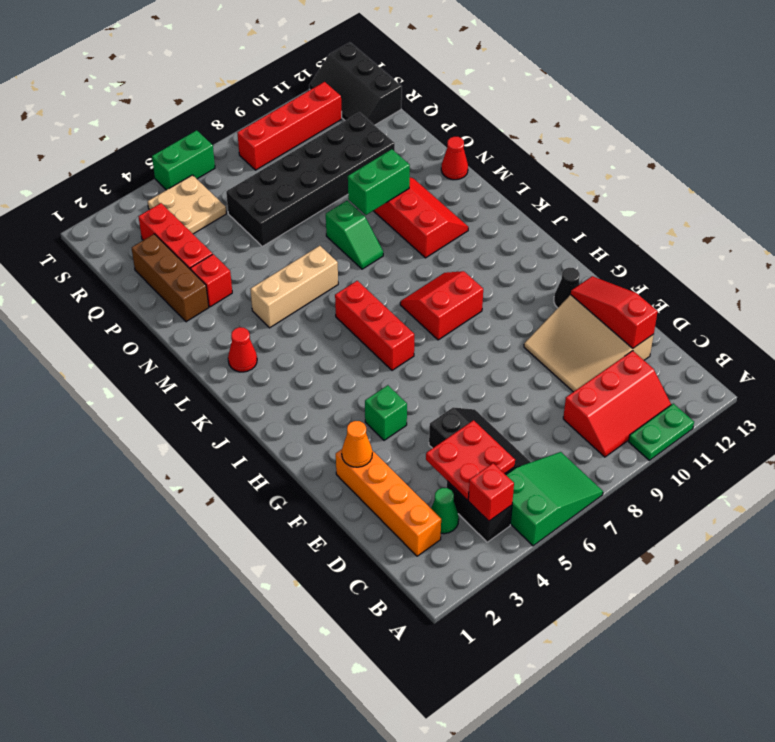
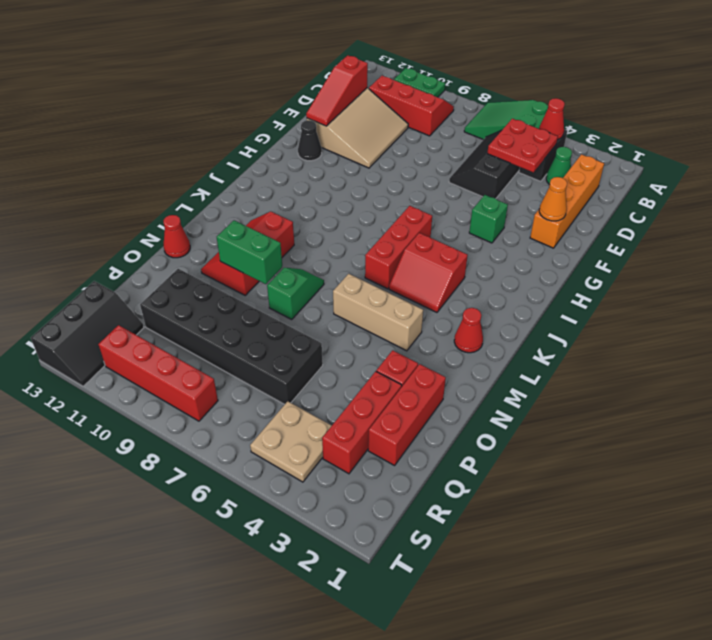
red 1x1 brick [468,463,514,521] -> red 1x1 cone [539,98,565,140]
red 2x2 slope [400,271,483,340] -> red 2x2 slope moved to [389,233,468,312]
brown 1x3 brick [132,234,209,322] -> red 1x3 brick [368,364,446,465]
green 1x2 brick [152,130,215,190] -> none

